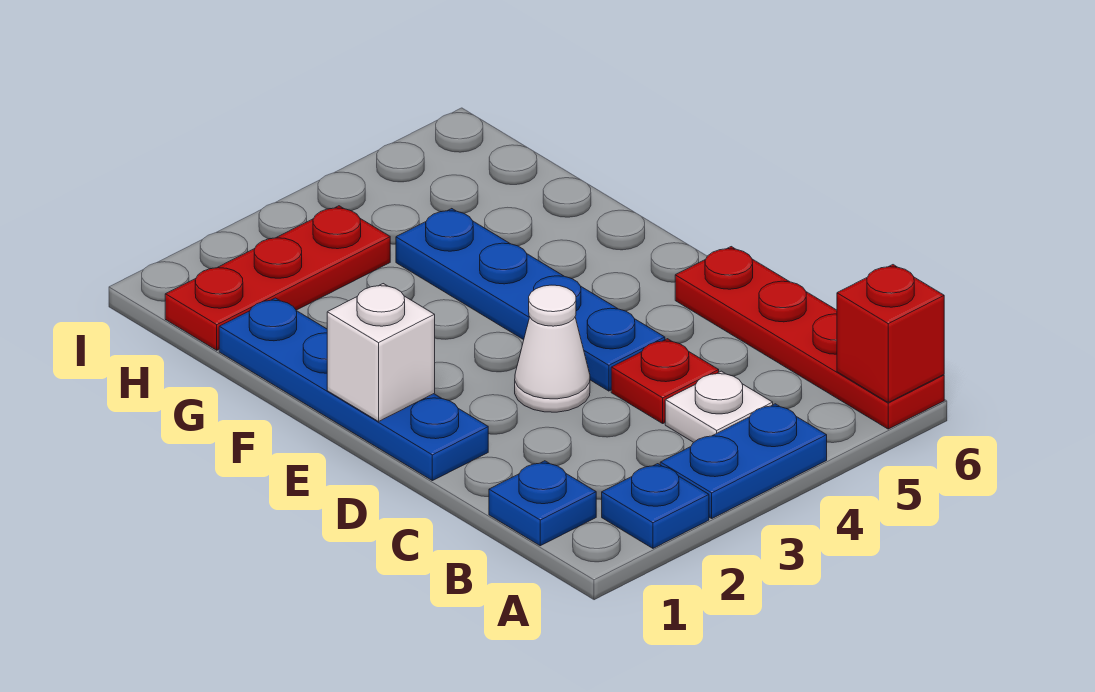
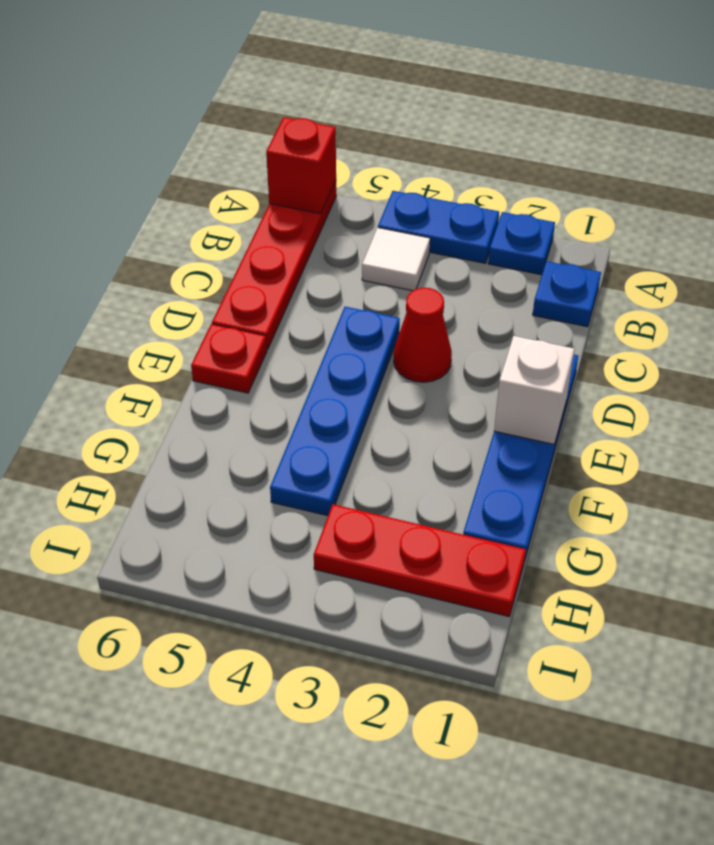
white 1x1 plate [665,371,773,442] -> white 1x1 tile [362,228,430,291]
red 1x1 plate [611,339,719,423] -> red 1x1 plate moved to [191,324,267,393]
white 1x1 cone [515,285,590,412] -> red 1x1 cone [394,288,452,382]

